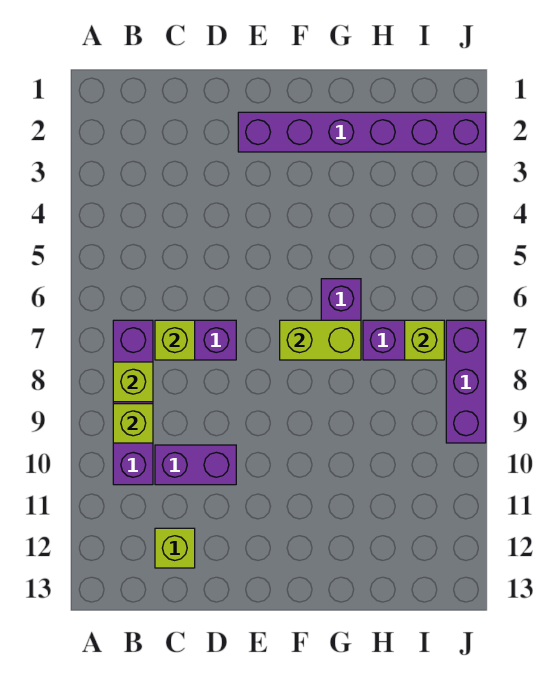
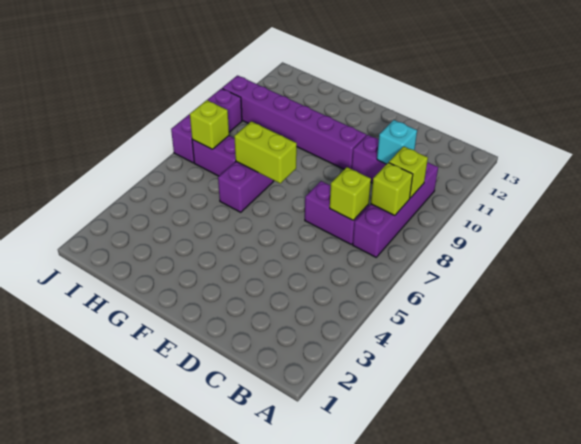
none -> cyan 1x1 brick [377,120,417,164]
lime 1x1 brick [155,528,195,568] -> none
purple 1x6 brick [238,112,486,152] -> purple 1x6 brick moved to [222,76,366,169]

